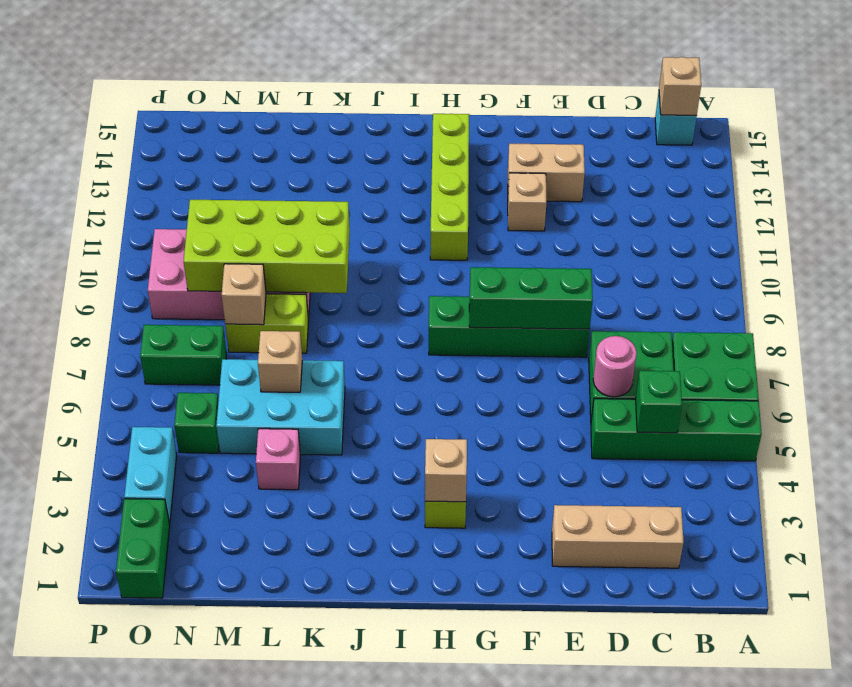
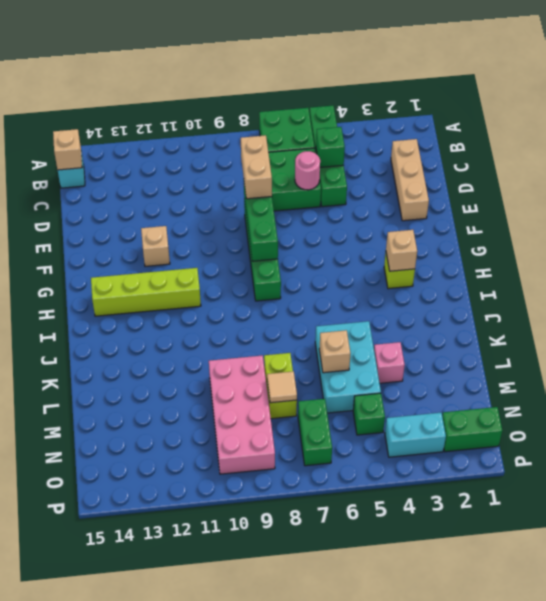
tan 1x2 brick [508,144,585,202] -> tan 1x2 brick moved to [241,135,272,199]
lime 2x4 brick [183,200,350,293] -> none
tan 1x1 brick [221,264,266,325] -> tan 1x1 tile [267,371,297,403]

